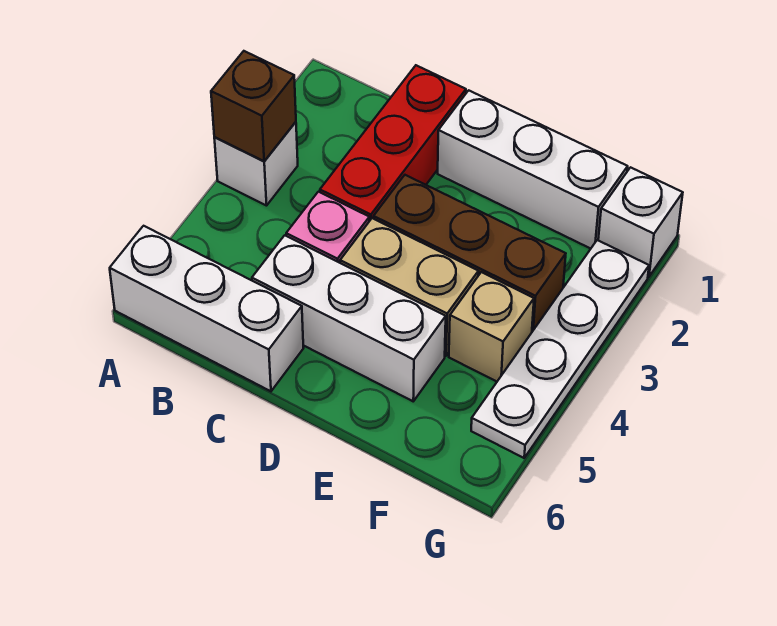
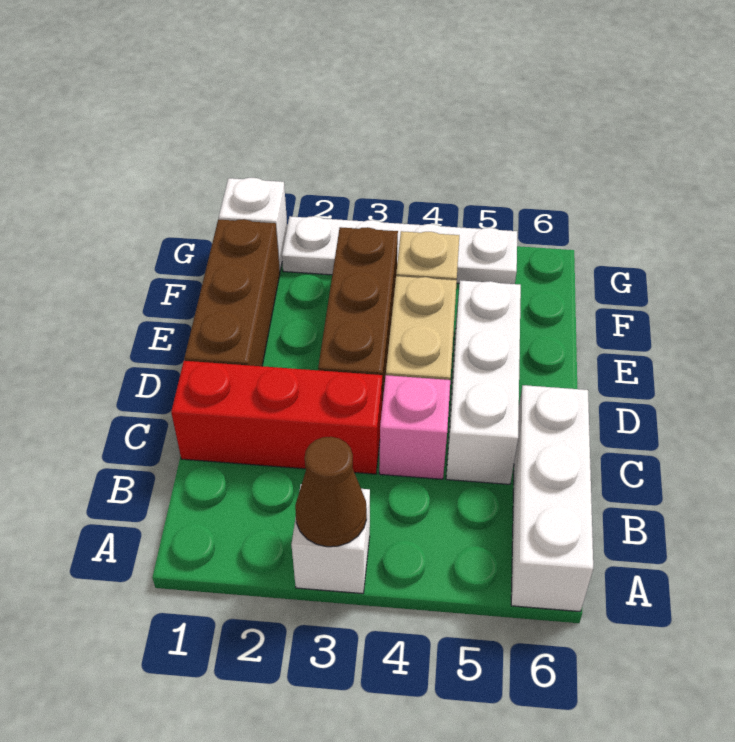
brown 1x1 brick [211,51,296,161] -> brown 1x1 cone [295,437,367,547]
white 1x3 brick [438,90,628,249] -> brown 1x3 brick [184,219,280,366]

